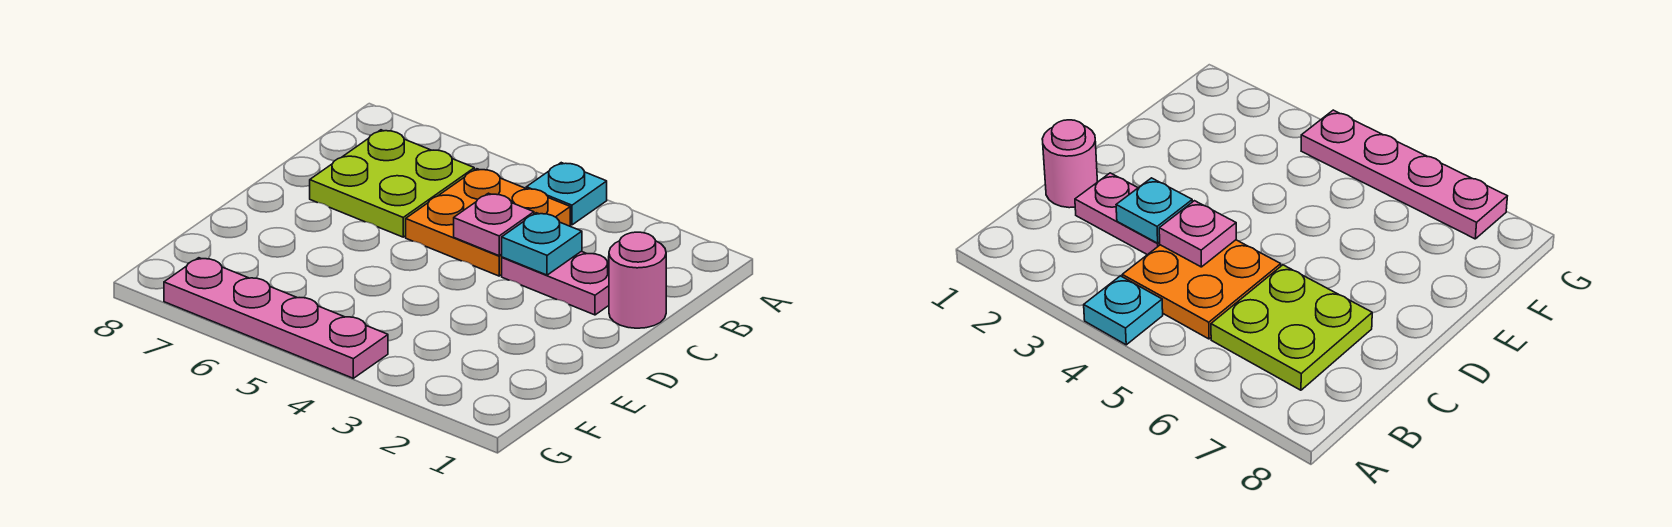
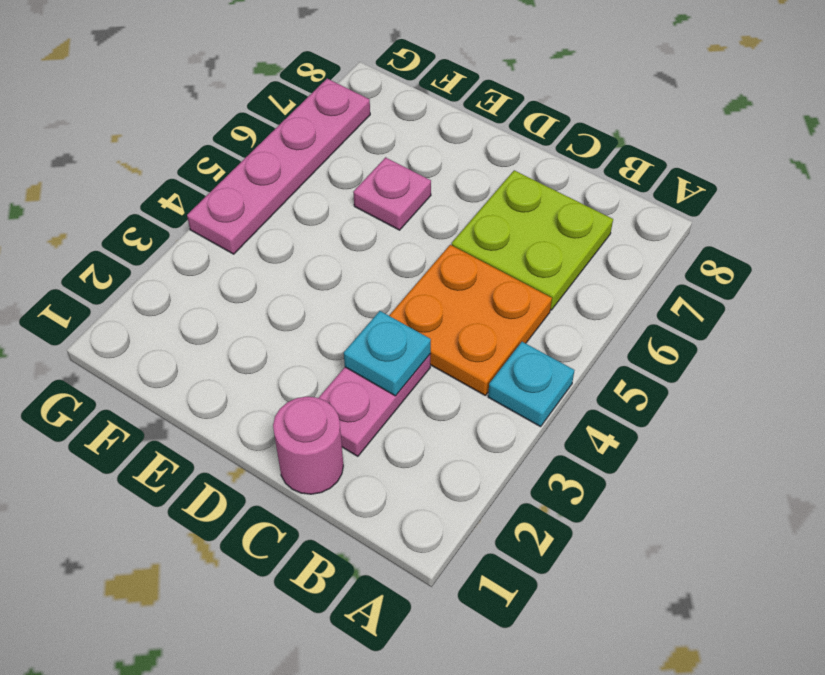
pink 1x1 plate [454,193,534,256] -> pink 1x1 plate moved to [353,157,431,230]

